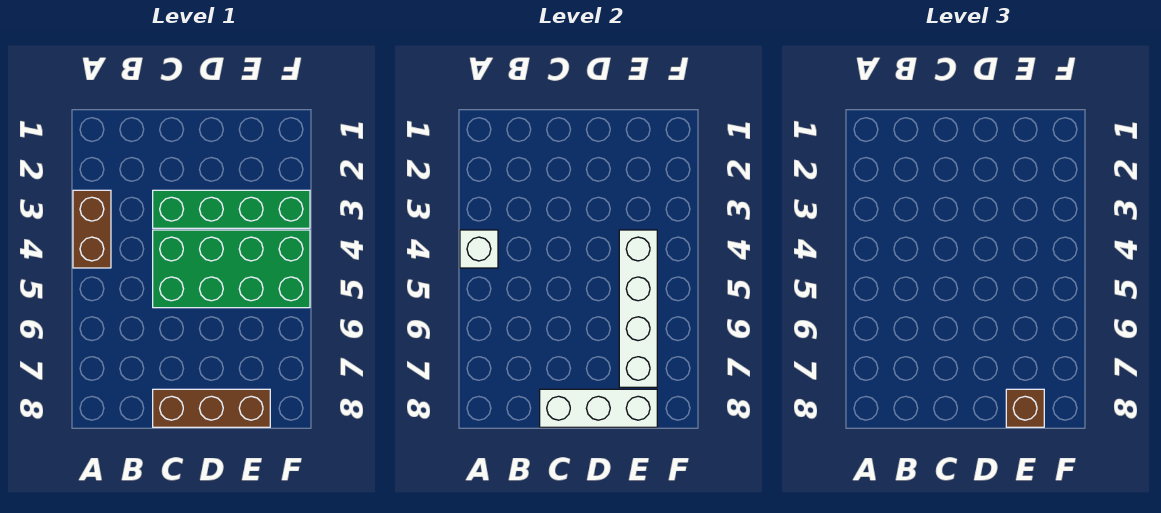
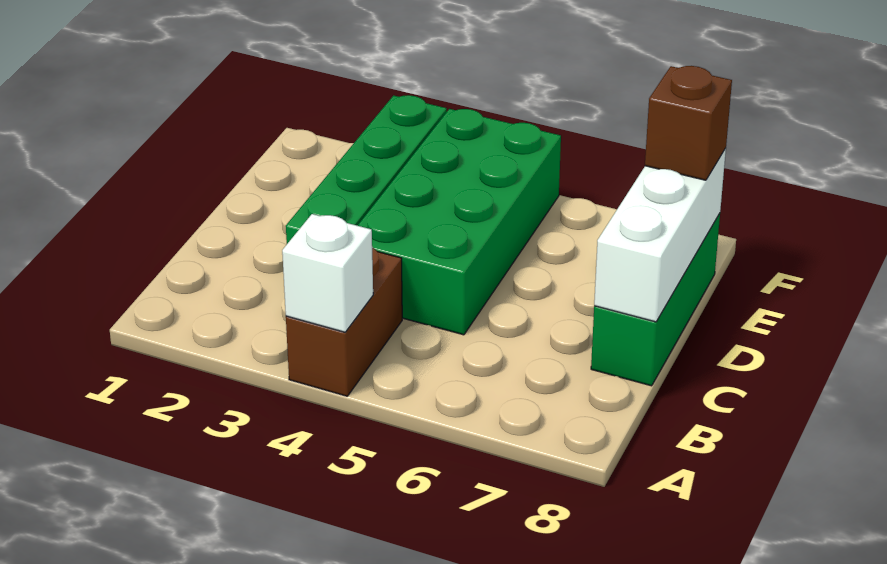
brown 1x2 brick [73,190,111,268] -> brown 1x2 brick turned to [286,248,402,396]
brown 1x3 brick [153,389,270,427] -> green 1x3 brick [591,214,720,386]
white 1x4 brick [619,230,657,387] -> none

